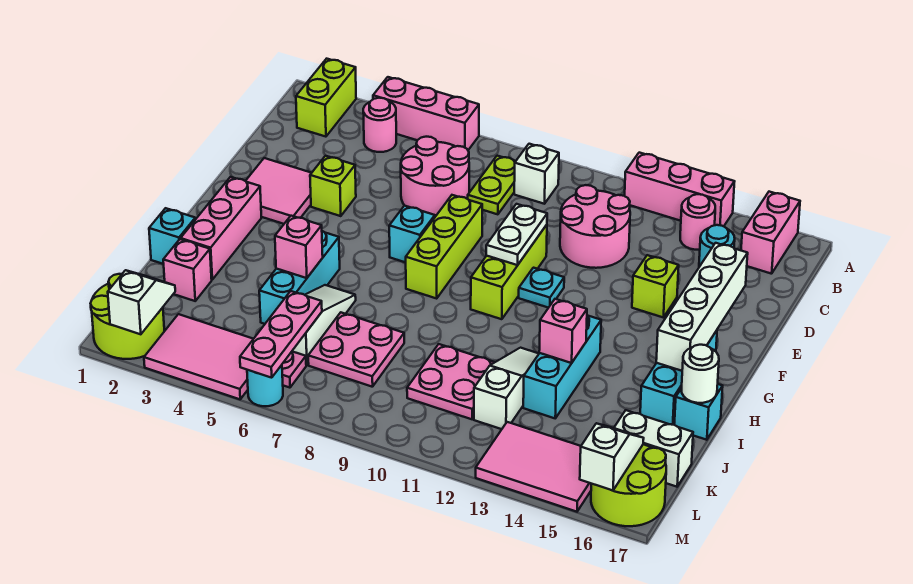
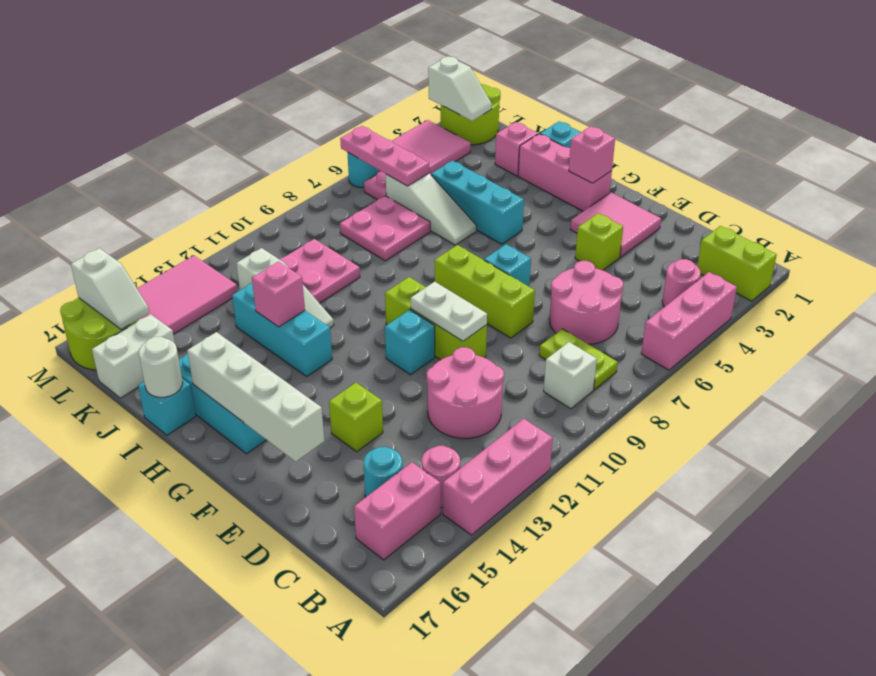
pink 1x2 brick [741,192,800,274] -> pink 1x2 brick turned to [354,462,440,560]
cyan 1x1 plate [519,268,564,308] -> cyan 1x1 brick [385,310,435,375]
pink 1x1 brick [275,216,323,278] -> pink 1x1 brick moved to [569,126,615,183]

